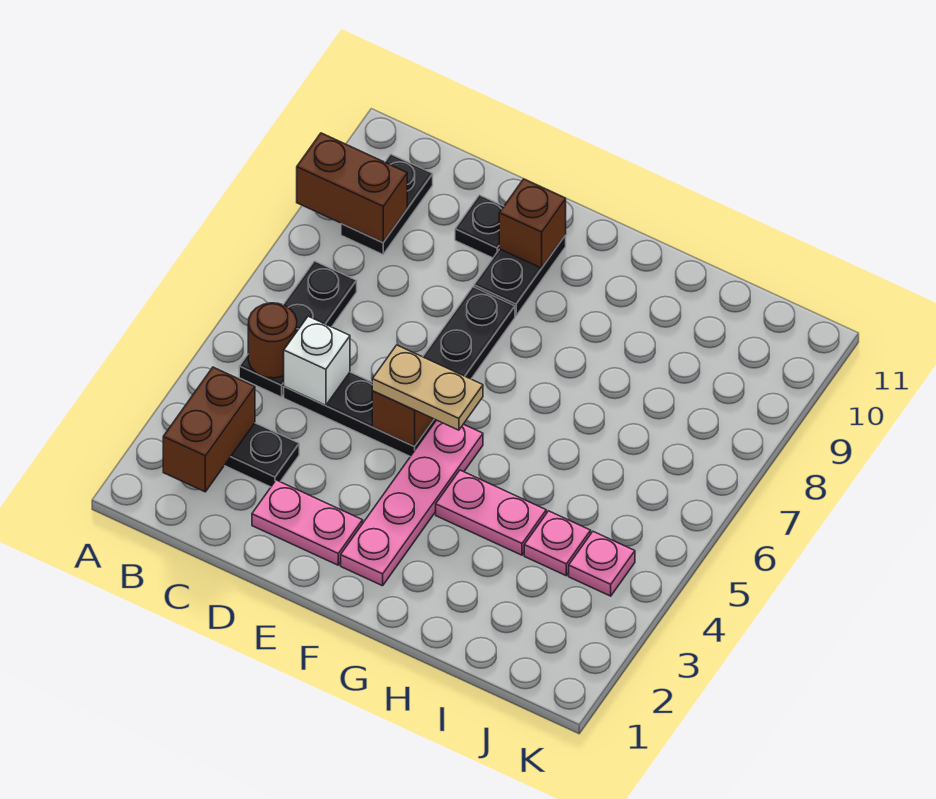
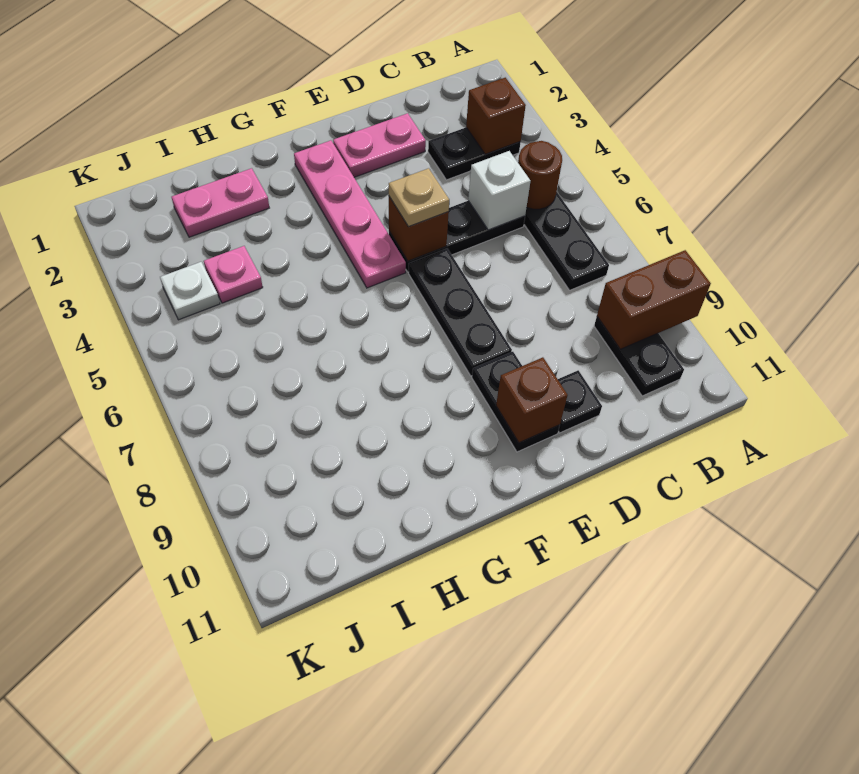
brown 1x2 brick [163,367,255,492] -> brown 1x1 brick [466,78,526,154]
tan 1x2 plate [372,345,483,430] -> tan 1x1 plate [389,168,449,227]
pink 1x2 plate [436,470,546,555] -> pink 1x2 plate moved to [172,168,269,237]
pink 1x1 plate [569,532,635,596] -> white 1x1 plate [160,262,220,320]

